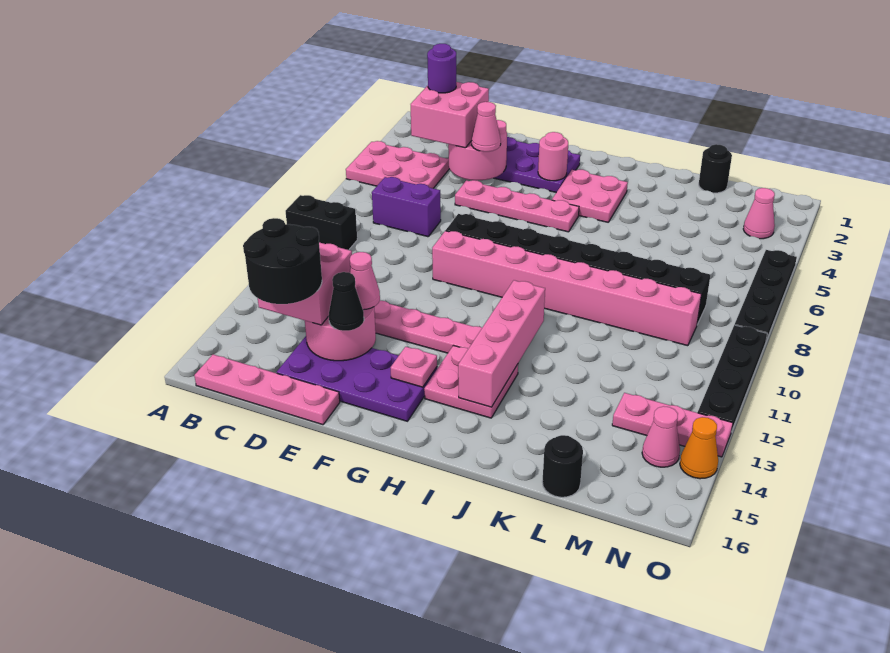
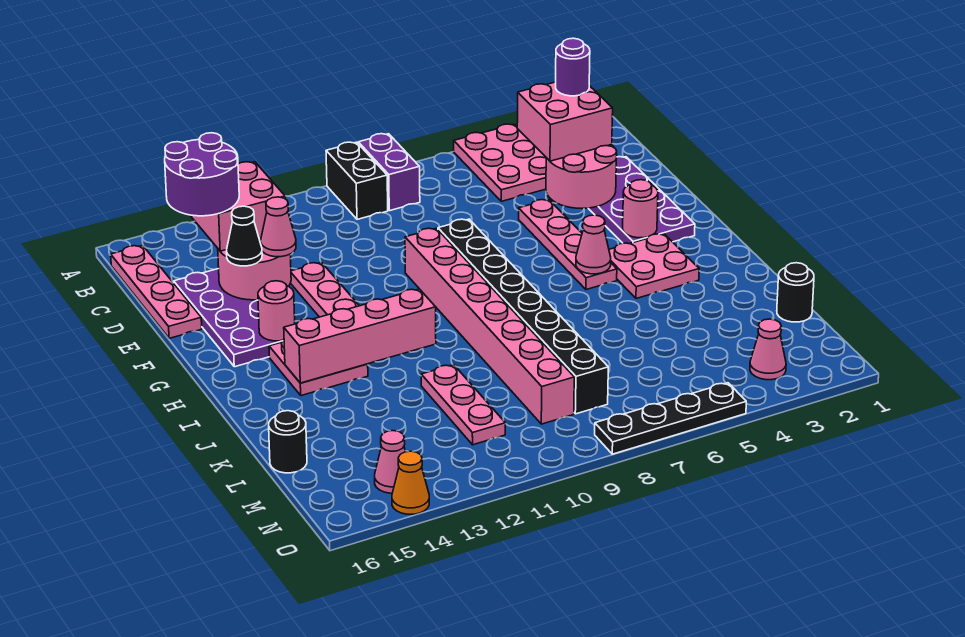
purple 1x2 brick [372,177,441,237] -> purple 1x2 brick moved to [358,134,420,211]
black 2x2 round brick [243,218,322,304] -> purple 2x2 round brick [165,133,239,216]
pink 1x1 cone [472,102,501,152] -> pink 1x1 cone moved to [576,215,611,274]
pink 1x1 plate [391,347,437,387] -> pink 1x1 round brick [258,281,295,341]
pink 1x3 plate [612,393,733,457] -> pink 1x3 plate moved to [421,365,505,445]
black 1x4 plate [698,325,767,432] -> none

